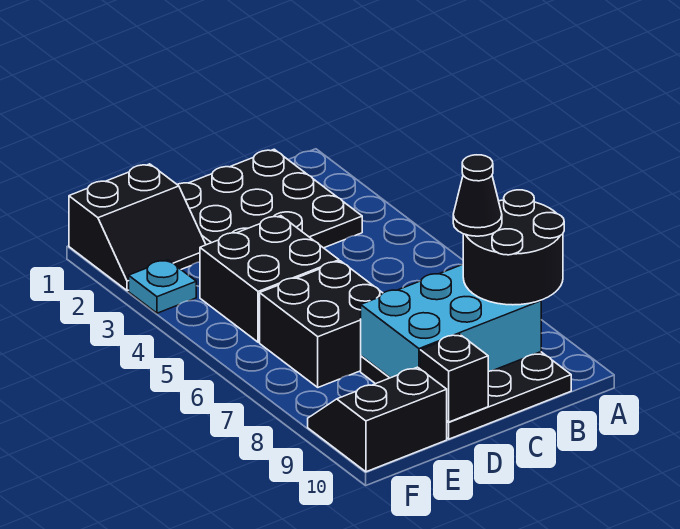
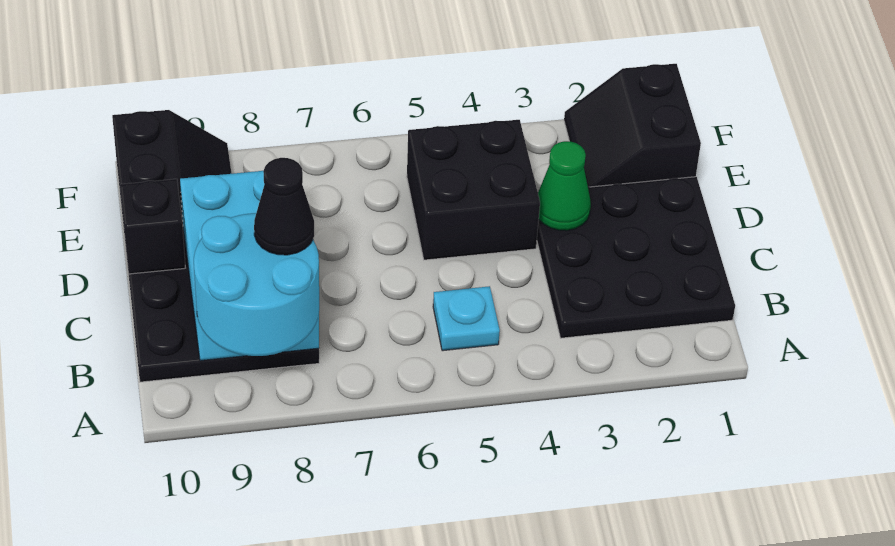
black 2x2 round brick [463,190,564,305] -> cyan 2x2 round brick [194,213,319,356]
none -> green 1x1 cone [538,141,591,231]
black 2x2 brick [260,261,383,387] -> none
cyan 1x1 plate [129,260,196,313] -> cyan 1x1 plate moved to [433,286,500,351]

